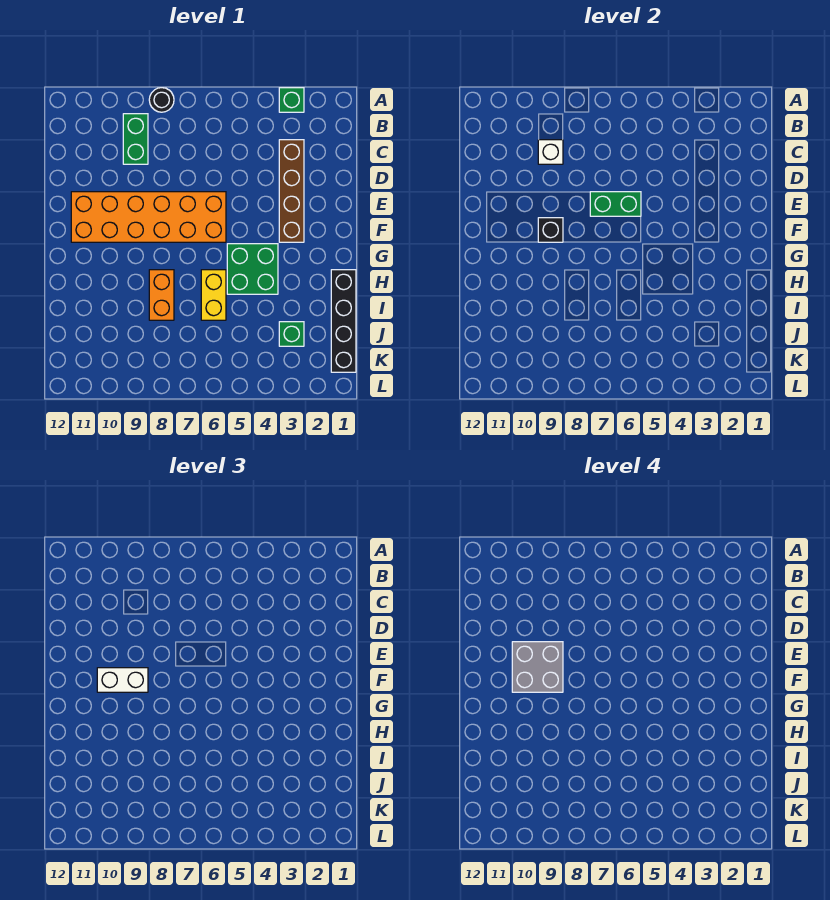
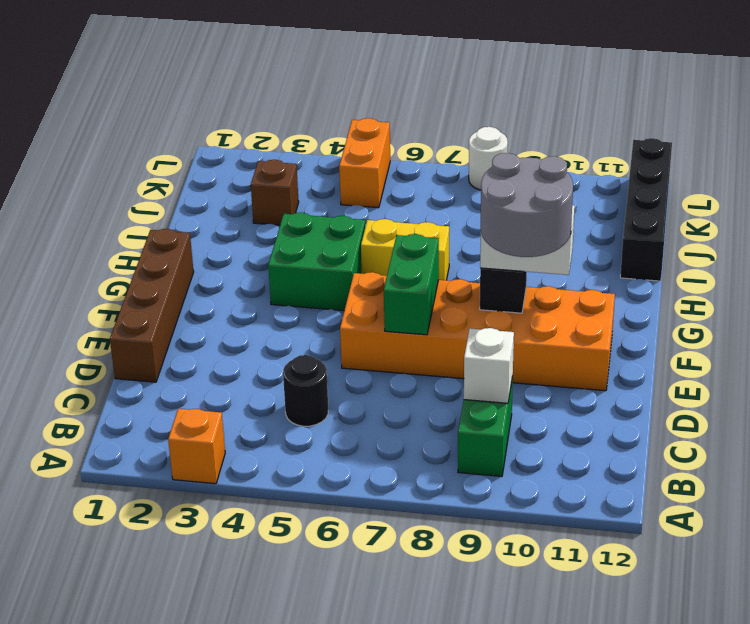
green 1x1 brick [279,88,304,112] -> orange 1x1 brick [168,409,225,484]
black 1x1 round brick [149,88,174,112] -> black 1x1 round brick moved to [283,355,328,426]
brown 1x4 brick [279,140,304,242] -> brown 1x4 brick moved to [110,229,194,382]
green 1x2 brick [590,192,641,216] -> green 1x2 brick turned to [384,234,439,335]
grey 2x2 brick [512,642,563,692] -> grey 2x2 round brick [481,153,573,257]
black 1x4 brick [331,270,356,372] -> black 1x4 brick moved to [620,138,672,281]
yellow 1x2 brick [201,270,226,320] -> yellow 1x2 brick turned to [361,219,449,280]
orange 1x2 brick [149,270,174,320] -> orange 1x2 brick moved to [339,118,390,208]
green 1x1 brick [279,322,304,346] -> brown 1x1 brick [251,160,299,225]
none -> white 1x1 round brick [469,127,508,190]

